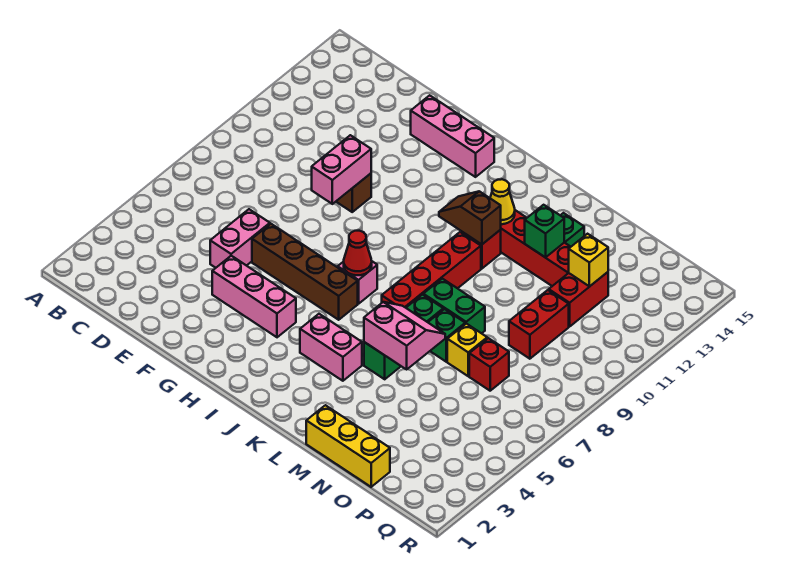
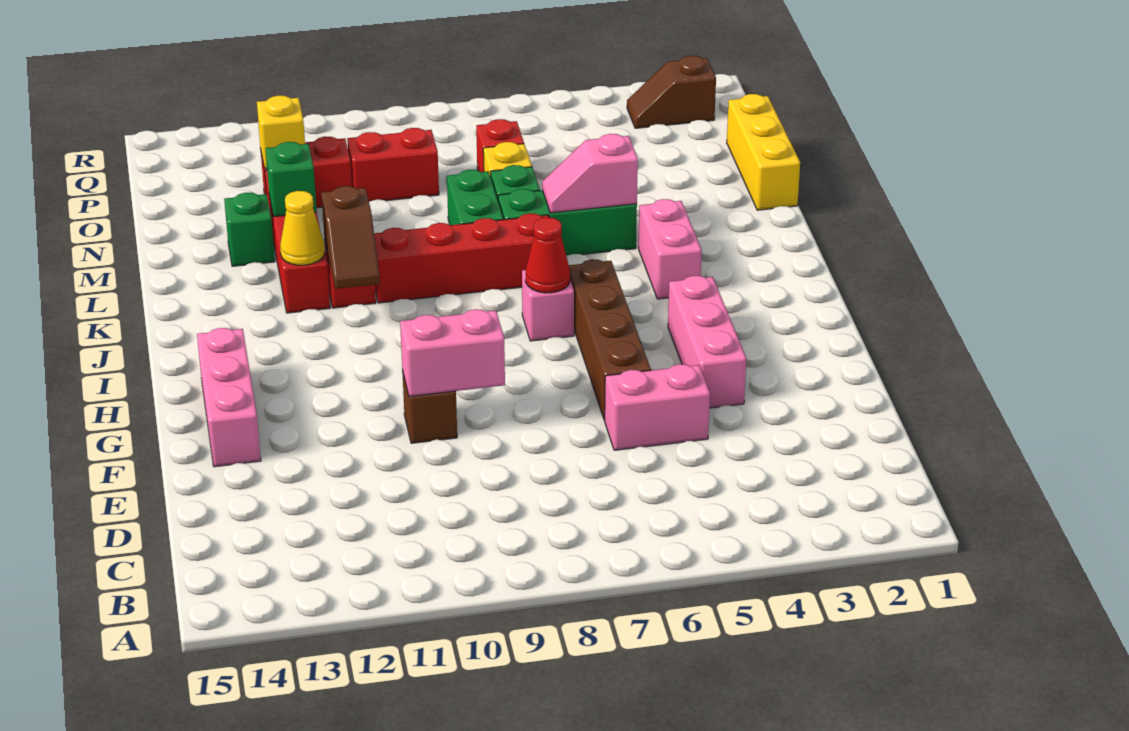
pink 2x2 slope [364,302,445,369] -> pink 1x2 slope [542,134,638,213]
none -> brown 1x2 slope [627,56,716,128]

